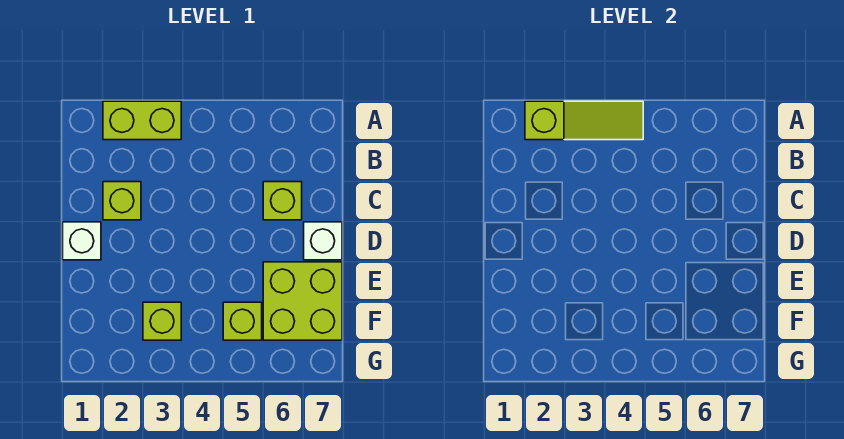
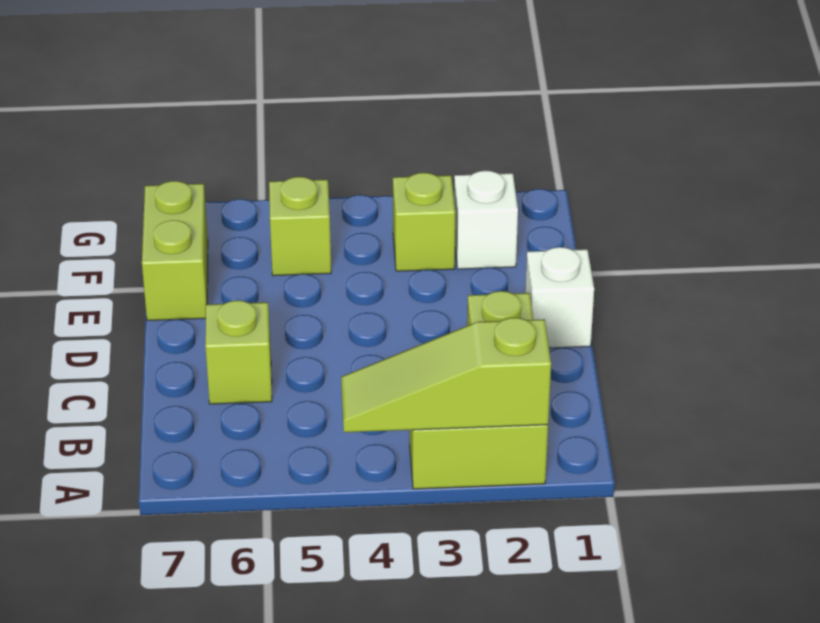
white 1x1 brick [304,222,342,260] -> white 1x1 brick moved to [454,171,518,269]
lime 2x2 brick [263,262,342,340] -> lime 1x2 brick [142,181,208,321]

